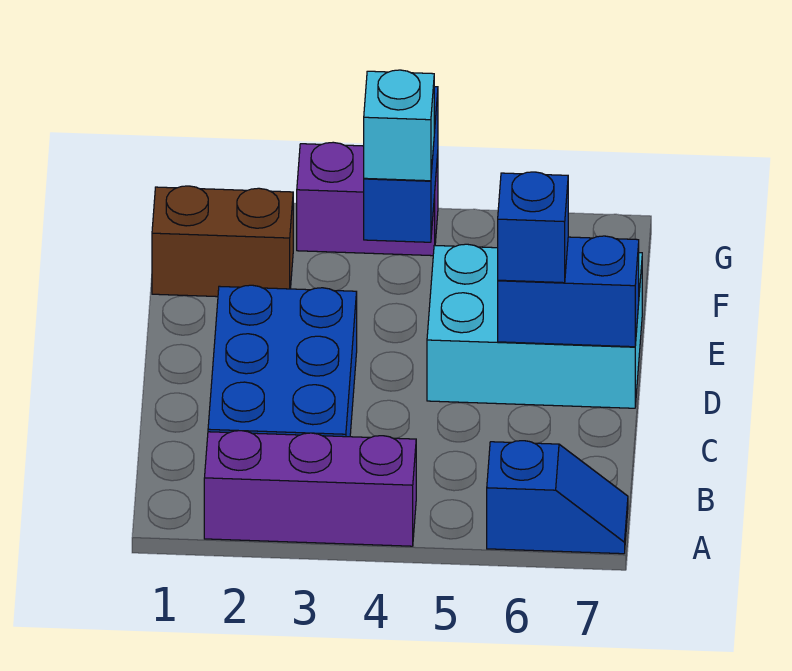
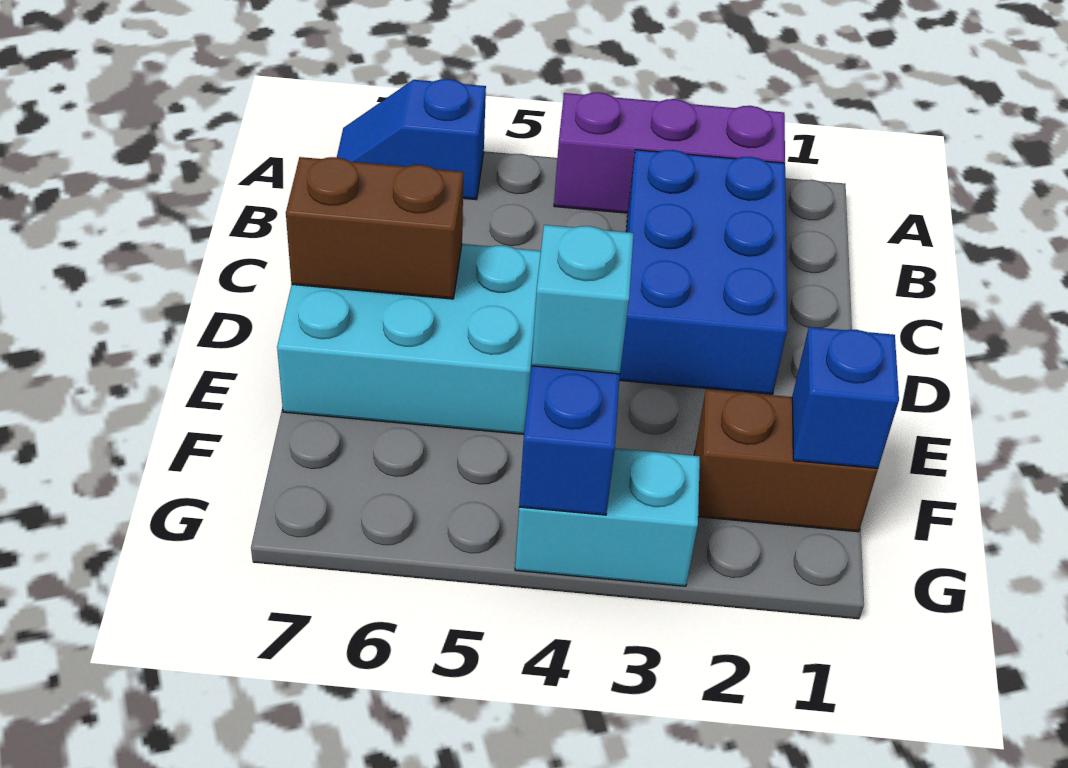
blue 1x2 brick [498,236,639,347] -> brown 1x2 brick [286,157,464,299]
blue 1x1 brick [498,172,568,283] -> blue 1x1 brick moved to [792,327,899,468]
purple 1x2 brick [297,142,438,256] -> cyan 1x2 brick [515,448,700,586]

